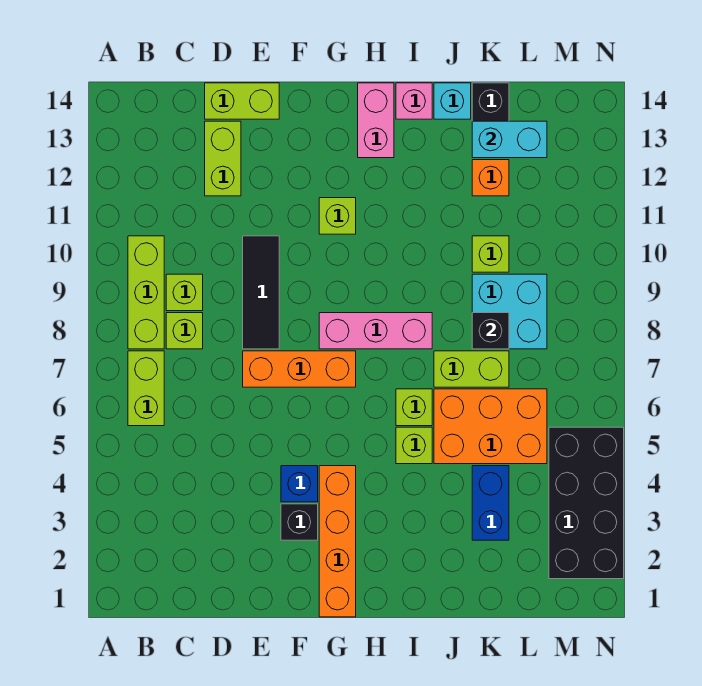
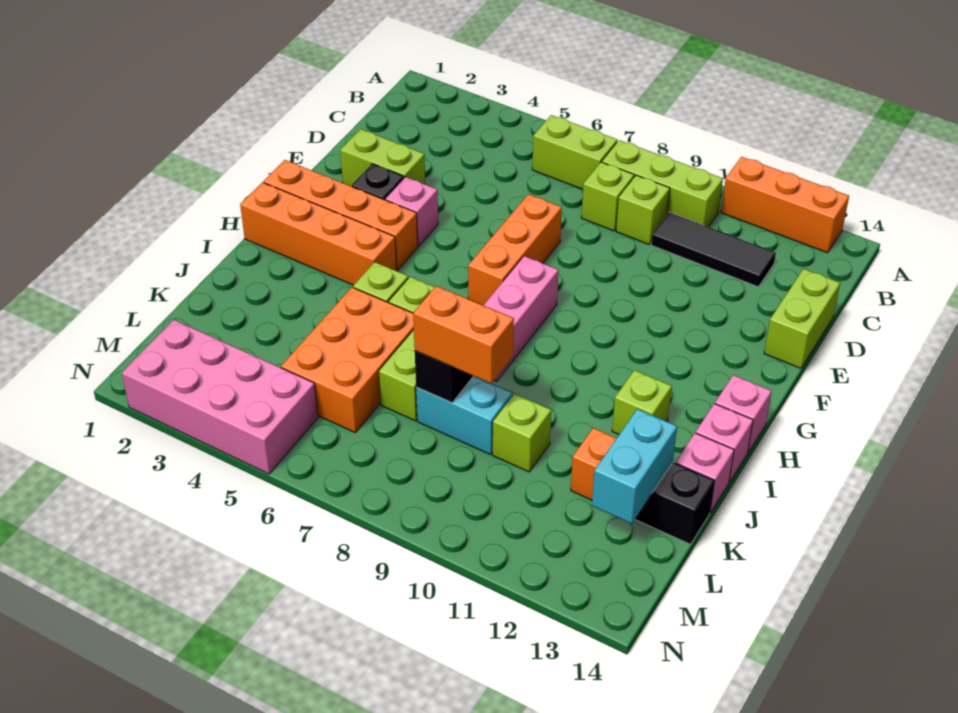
none -> orange 1x3 brick [721,157,849,253]
lime 1x2 brick [205,121,241,196] -> lime 1x2 brick moved to [340,129,425,186]
black 1x3 tile [243,236,279,349] -> black 1x3 tile moved to [651,212,776,287]
blue 1x1 brick [281,466,318,502] -> pink 1x1 brick [385,177,438,246]
lime 1x1 brick [319,198,356,234] -> lime 1x1 brick moved to [612,370,672,434]
none -> orange 1x4 brick [240,182,397,285]
pink 1x2 brick [358,83,394,158] -> pink 1x1 brick [715,375,772,452]
cyan 1x1 brick [434,83,471,119] -> pink 1x1 brick [676,433,734,513]
blue 1x2 brick [472,466,509,540] -> none
cyan 2x2 brick [472,274,547,349] -> cyan 1x2 brick [416,376,512,455]
none -> orange 1x2 brick [413,286,514,383]
black 2x4 brick [549,427,624,579] -> pink 2x4 brick [122,320,318,474]

